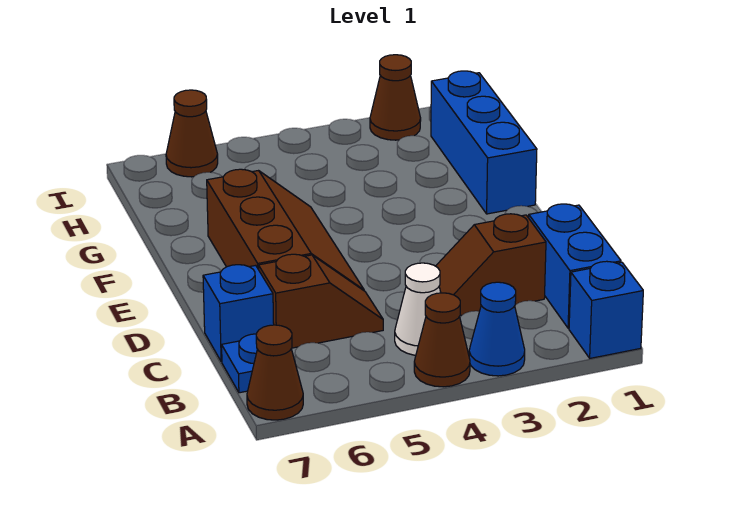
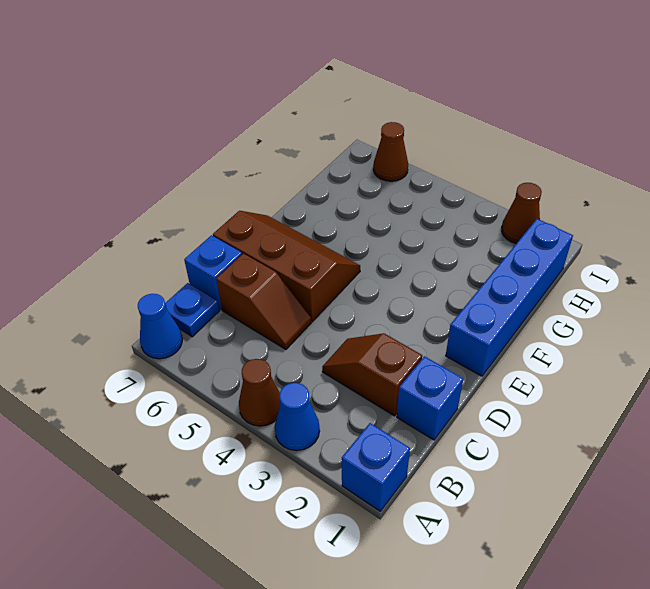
brown 1x1 cone [247,325,303,420] -> blue 1x1 cone [138,294,182,359]
blue 1x2 brick [529,204,621,328] -> blue 1x1 brick [397,356,463,440]
white 1x1 cone [395,263,441,355] -> none
brown 2x3 slope [207,169,364,290] -> brown 2x3 slope turned to [213,211,360,322]
blue 1x3 brick [431,71,537,214] -> blue 1x4 brick [446,219,573,376]

